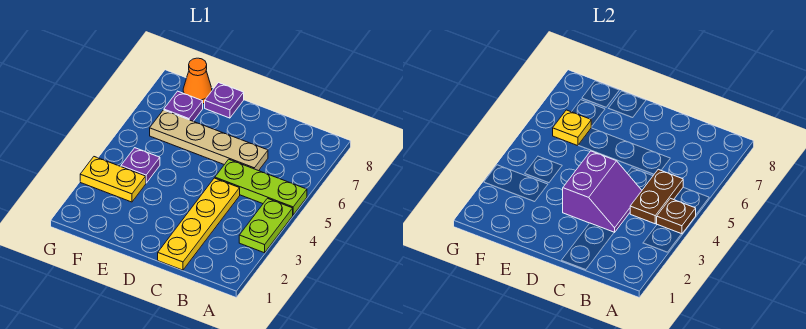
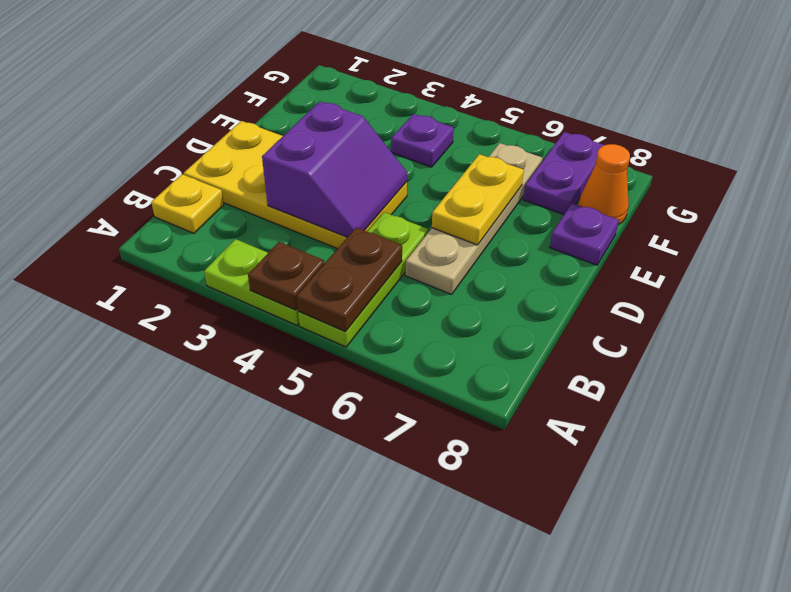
brown 1x2 plate [630,169,683,224] -> brown 1x2 plate turned to [297,228,402,332]
yellow 1x4 plate [158,178,240,270] -> yellow 2x4 plate [184,121,407,249]
purple 2x2 slope [563,151,642,232] -> purple 2x2 slope turned to [262,101,407,237]
yellow 1x2 plate [80,157,146,202] -> yellow 1x2 plate moved to [432,154,524,245]
yellow 1x1 plate [553,110,591,146] -> yellow 1x1 plate moved to [151,174,224,233]
purple 1x1 plate [164,91,203,121] -> purple 1x2 plate [523,132,604,214]

